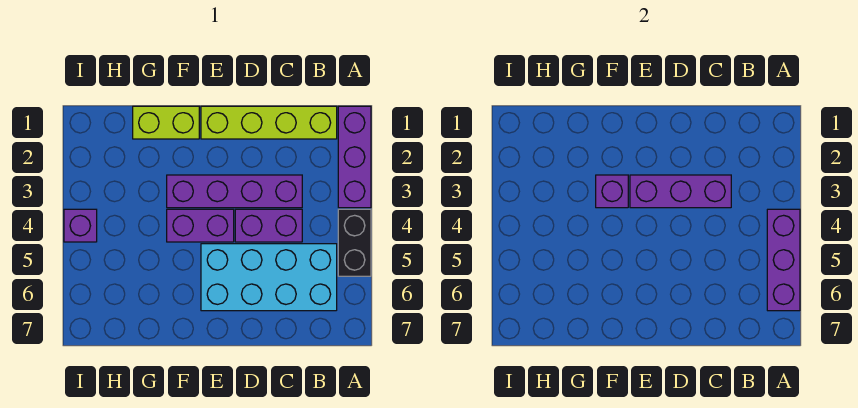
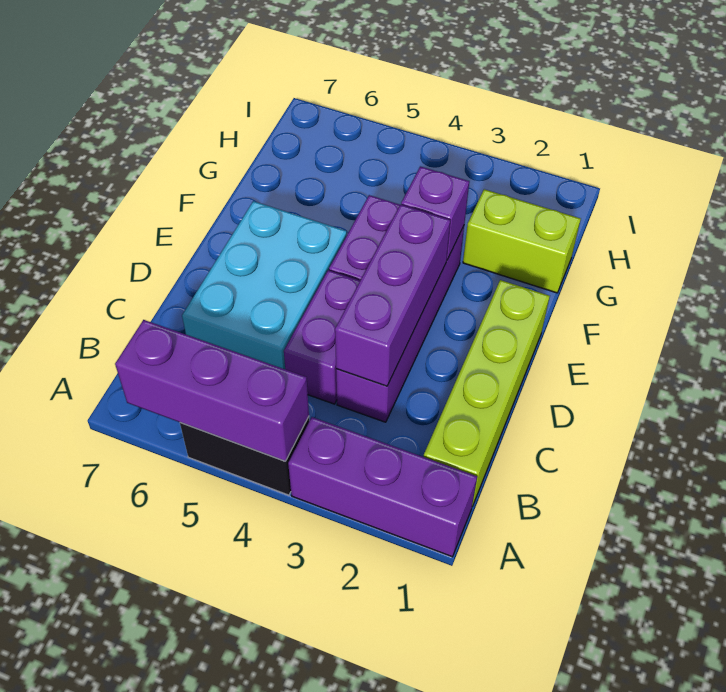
cyan 2x4 brick [201,244,337,311] -> cyan 2x3 brick [182,201,347,369]
lime 1x2 brick [133,106,199,139] -> lime 1x2 brick turned to [463,189,581,293]
purple 1x1 brick [64,209,97,242] -> none

